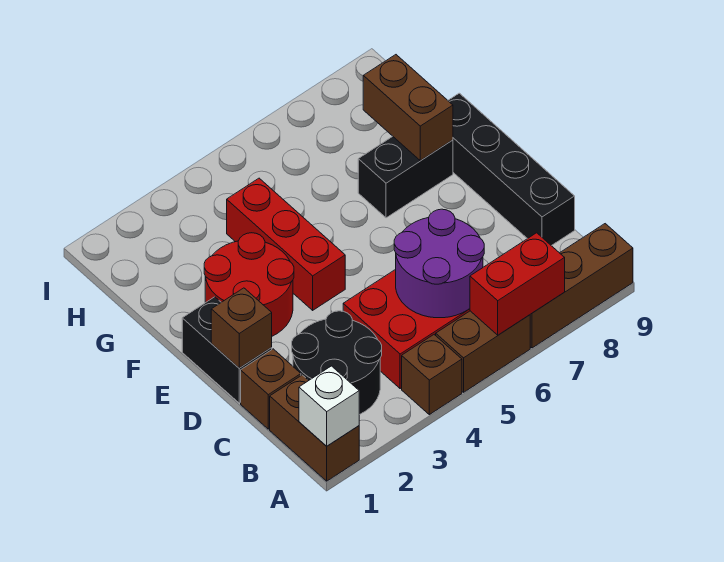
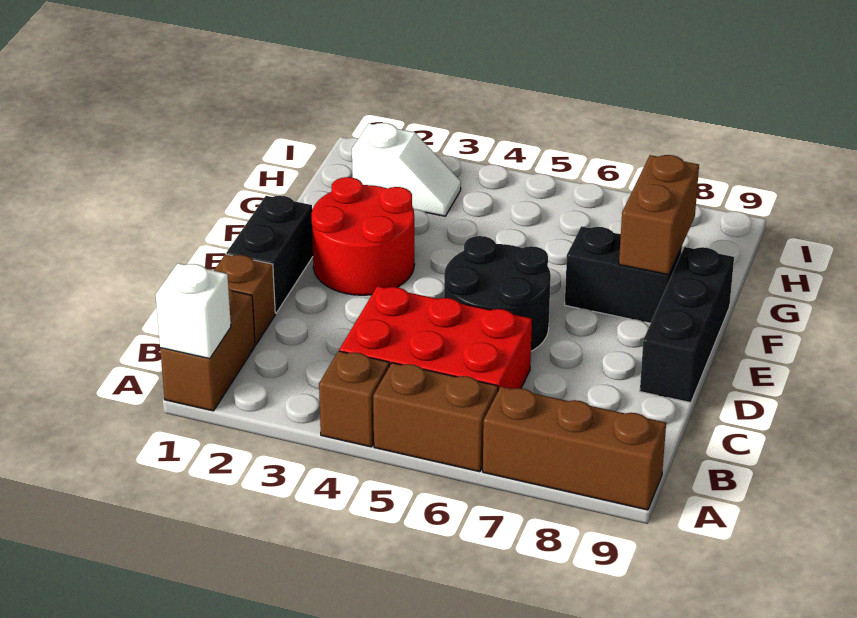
red 1x2 brick [470,233,565,335] -> none
black 2x2 round brick [292,311,382,415] -> black 2x2 round brick moved to [444,236,551,351]
purple 2x2 round brick [394,209,484,318] -> none
black 1x4 brick [448,93,575,246] -> black 1x3 brick [640,247,734,403]
brown 1x1 brick [211,288,272,368] -> none
red 1x3 brick [227,178,345,310] -> none
none -> white 1x2 slope [352,123,461,216]

